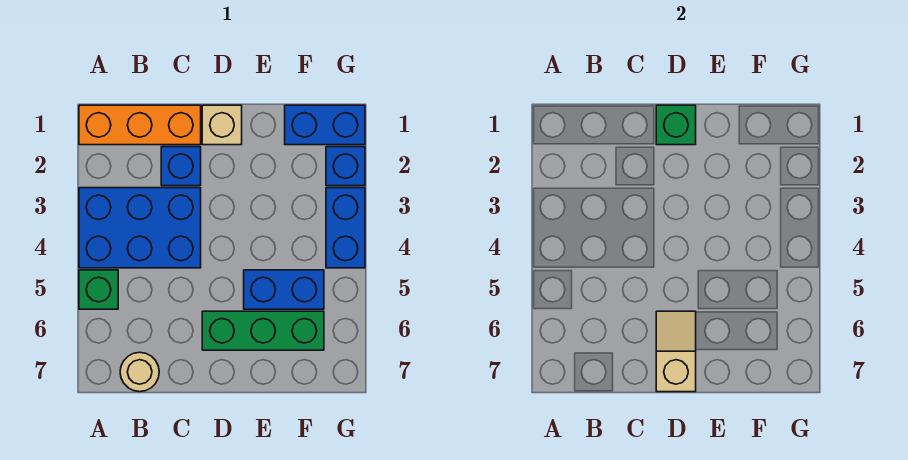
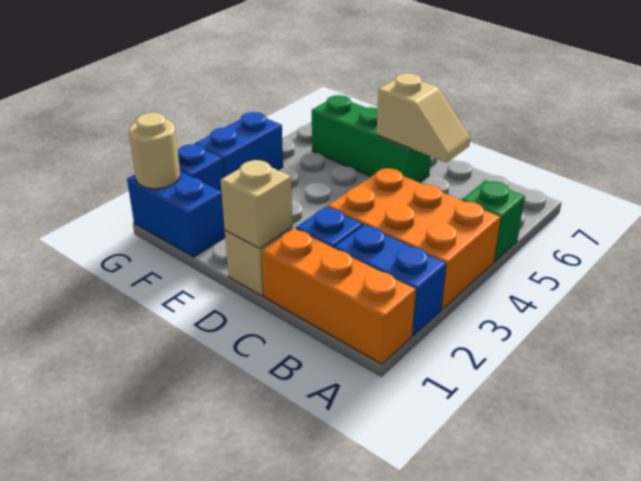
blue 2x3 brick [79,188,201,268] -> orange 2x3 brick [328,168,501,309]
tan 1x1 round brick [120,352,159,392] -> tan 1x1 round brick moved to [129,113,180,189]
green 1x1 brick [656,105,696,145] -> tan 1x1 brick [221,160,292,248]
tan 1x2 slope [656,311,696,392] -> tan 1x2 slope turned to [376,73,470,163]
blue 1x2 brick [244,270,324,309] -> blue 1x2 brick moved to [334,225,446,336]

